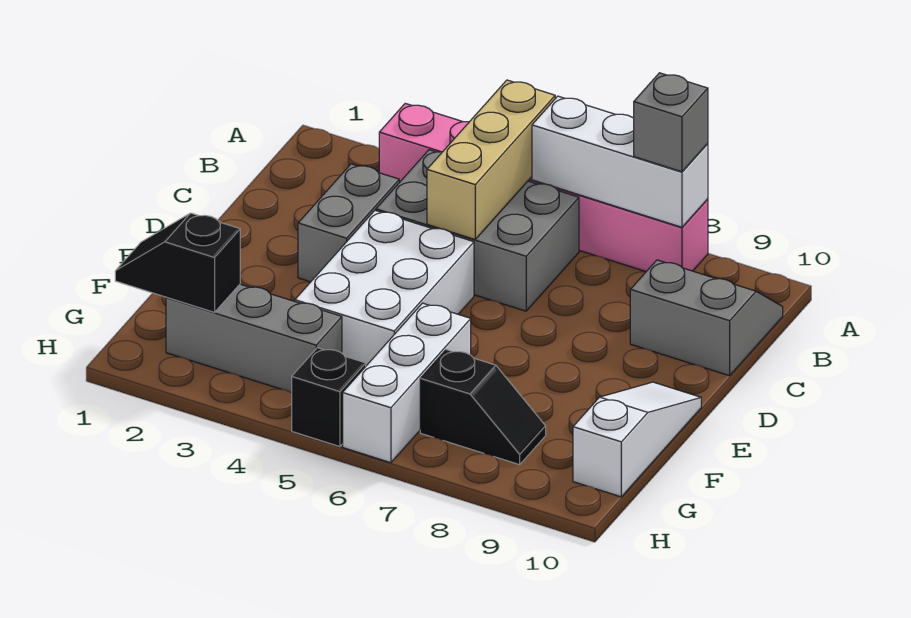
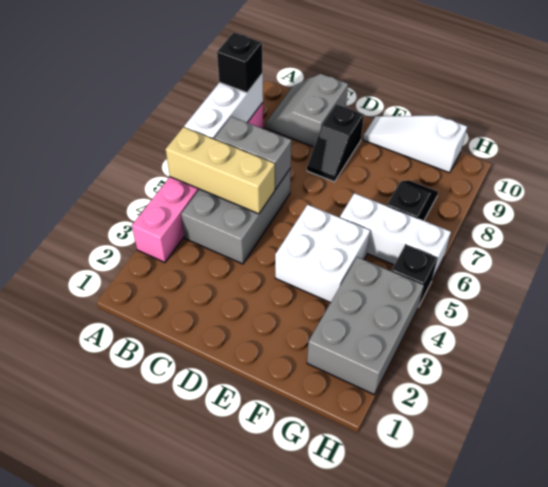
grey 1x1 brick [634,73,708,172] -> black 1x1 brick [217,32,262,93]
grey 1x2 brick [298,164,399,282] -> grey 1x2 brick moved to [214,117,291,190]
white 2x3 brick [295,211,474,366] -> white 2x2 brick [275,205,370,303]
black 1x2 slope [115,213,240,312] -> black 1x2 slope moved to [307,104,364,182]
grey 1x3 brick [166,284,342,392] -> grey 2x3 brick [307,257,424,395]

